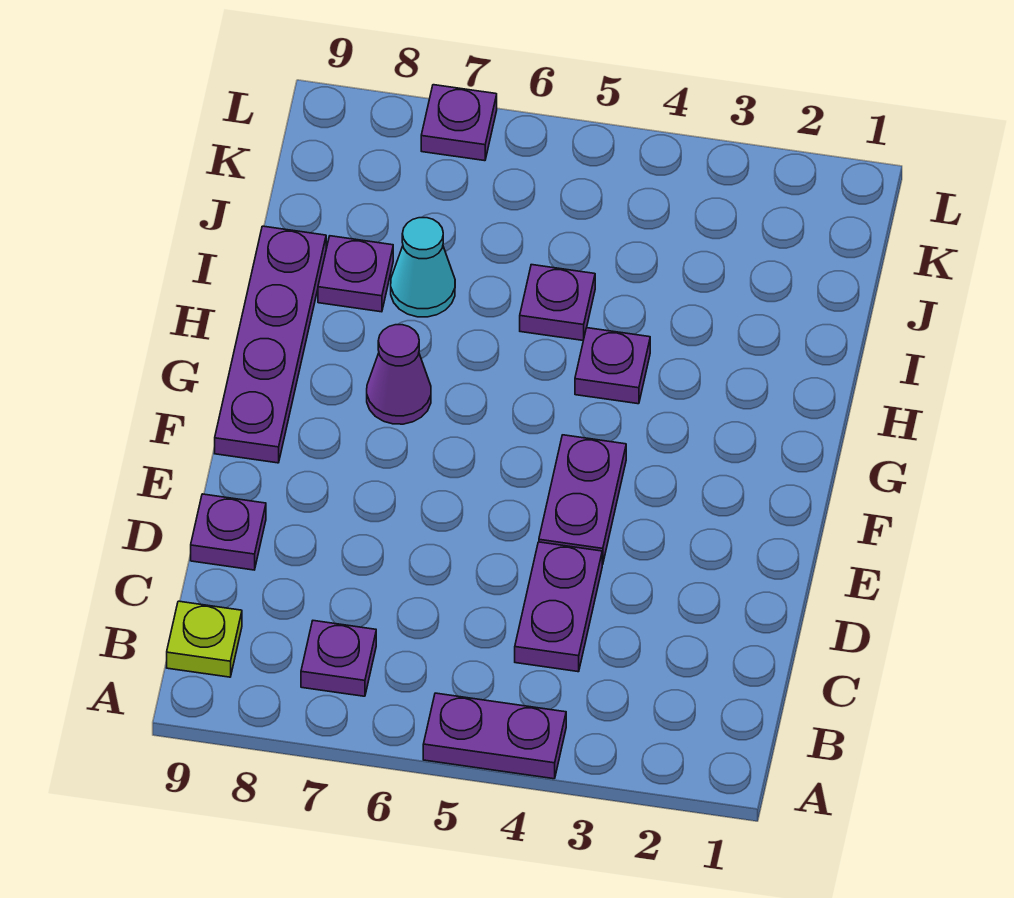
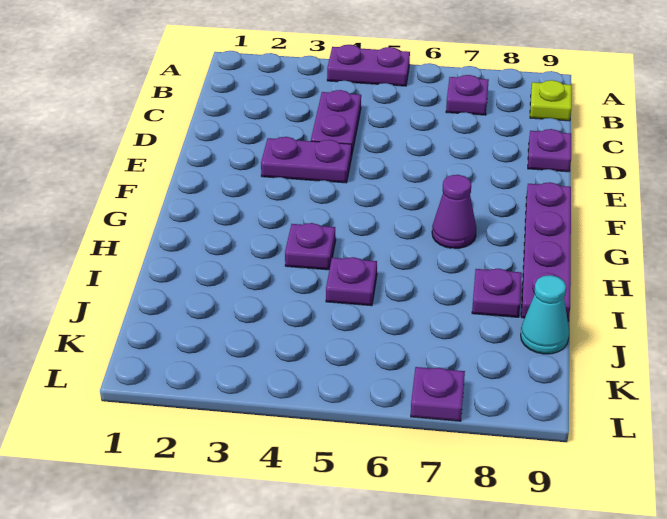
purple 1x2 plate [539,435,626,564] -> purple 1x2 plate turned to [261,137,352,183]
cyan 1x1 cone [391,218,455,317] -> cyan 1x1 cone moved to [521,275,569,354]

